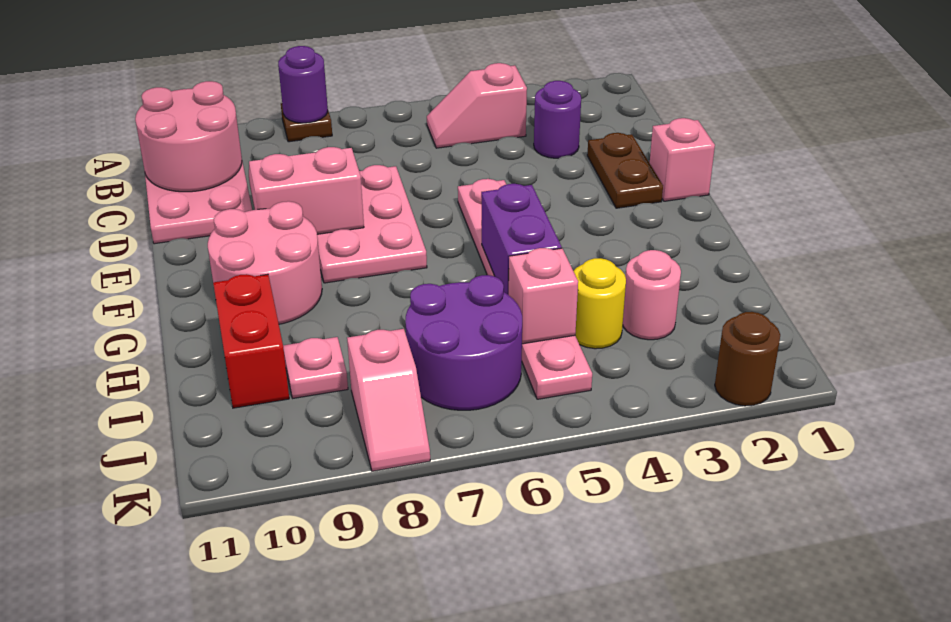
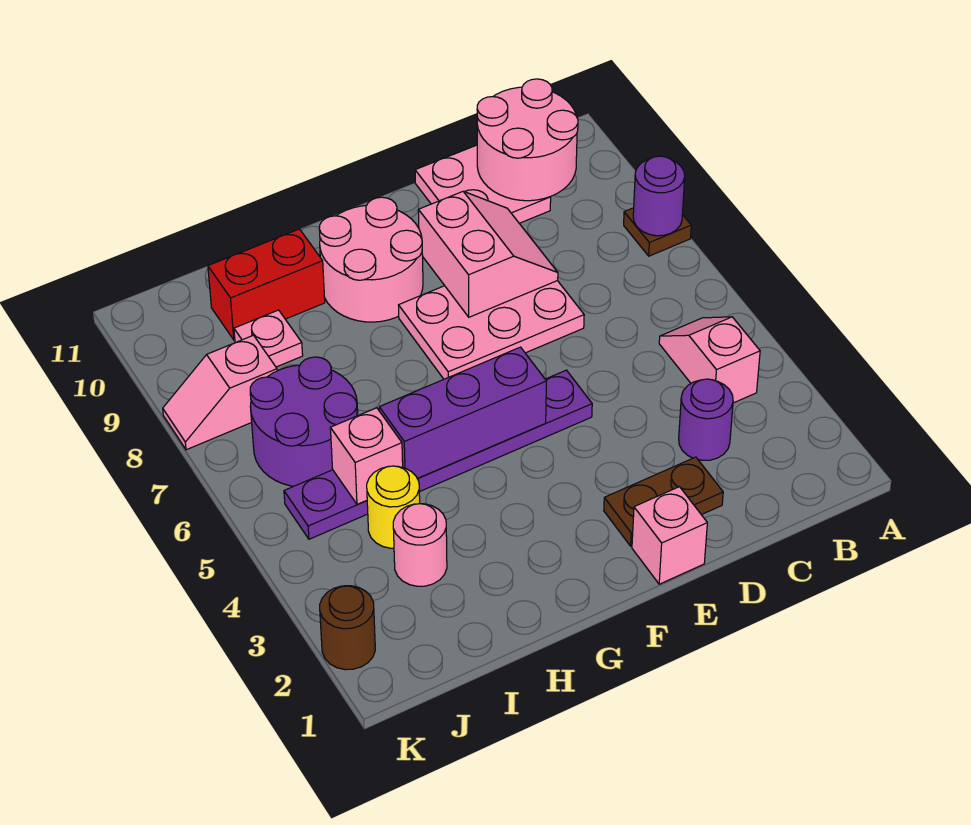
pink 1x6 plate [458,179,592,399] -> purple 1x6 plate [284,370,592,539]
purple 1x2 brick [481,184,562,295] -> purple 1x3 brick [379,347,546,479]

